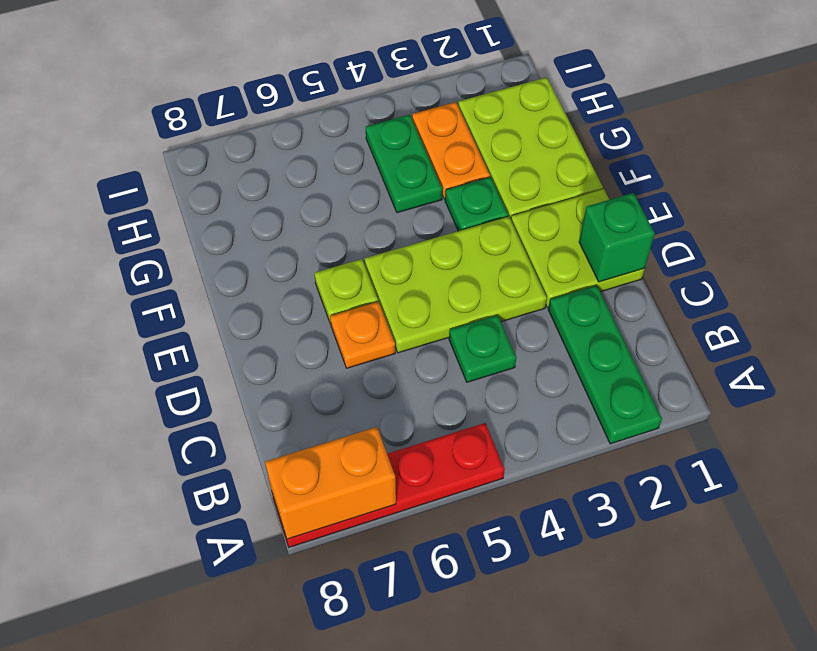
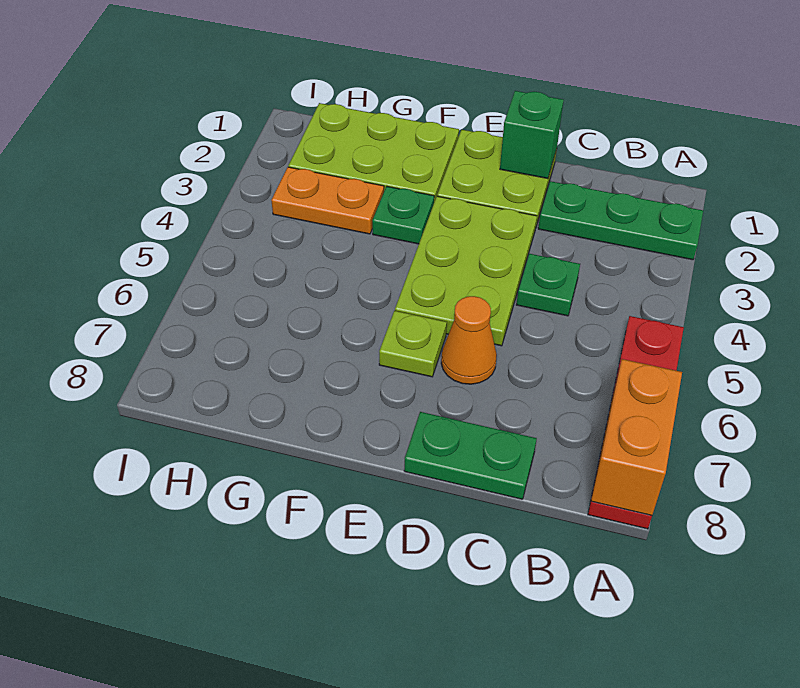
orange 1x1 plate [330,302,395,368] -> orange 1x1 cone [441,296,497,384]
green 1x2 plate [366,115,442,213] -> green 1x2 plate moved to [404,412,537,499]

